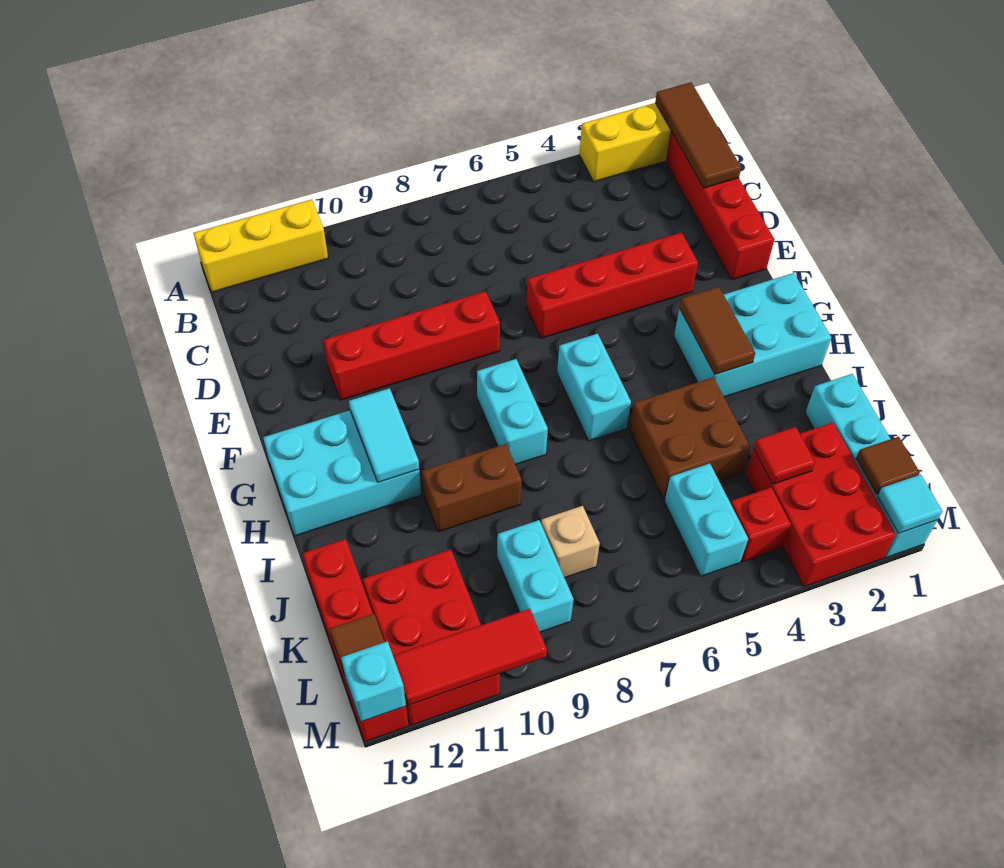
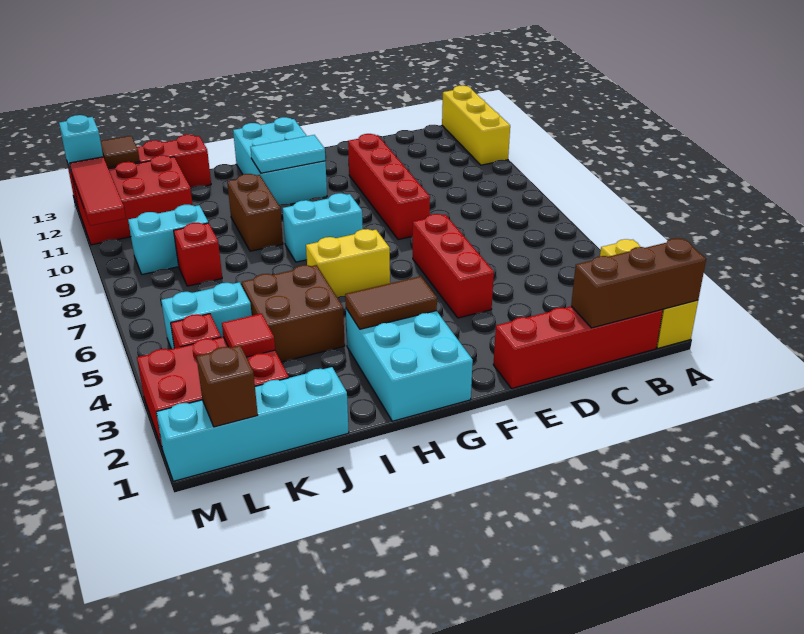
brown 1x3 tile [655,82,741,188] -> brown 1x3 brick [571,238,706,328]
red 1x4 brick [526,233,698,338] -> red 1x3 brick [413,214,494,318]
cyan 1x2 brick [557,334,631,441] -> yellow 1x2 brick [306,229,390,297]
tan 1x1 brick [541,506,600,578] -> red 1x1 brick [174,223,222,286]
brown 1x1 tile [856,437,920,494] -> brown 1x1 brick [196,345,258,427]
cyan 1x1 tile [878,474,942,533] -> none

